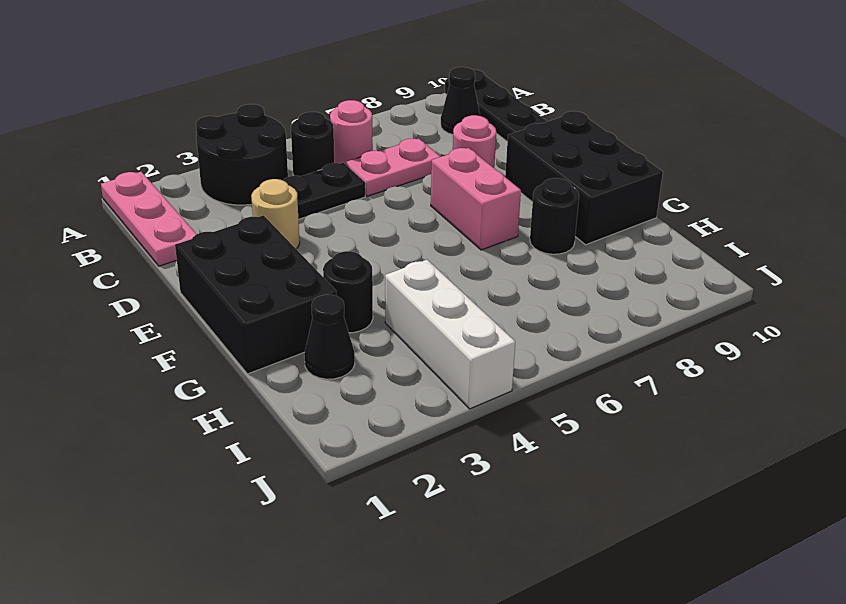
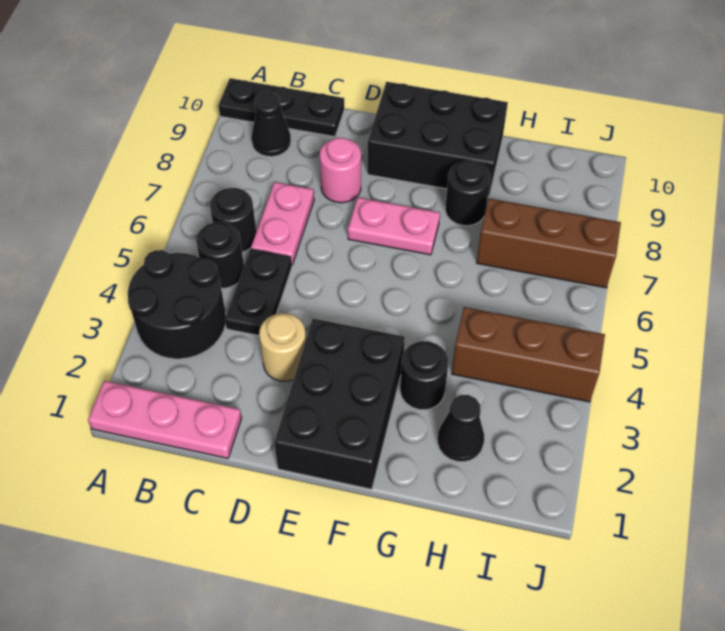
pink 1x1 round brick [330,100,373,164] -> black 1x1 round brick [210,188,256,252]
black 2x3 brick [175,215,337,374] -> black 2x3 brick turned to [274,319,405,489]
pink 1x2 brick [431,148,521,250] -> pink 1x2 plate [348,198,440,255]
white 1x3 brick [385,260,515,409] -> brown 1x3 brick [452,307,605,402]
none -> brown 1x3 brick [477,199,621,288]

